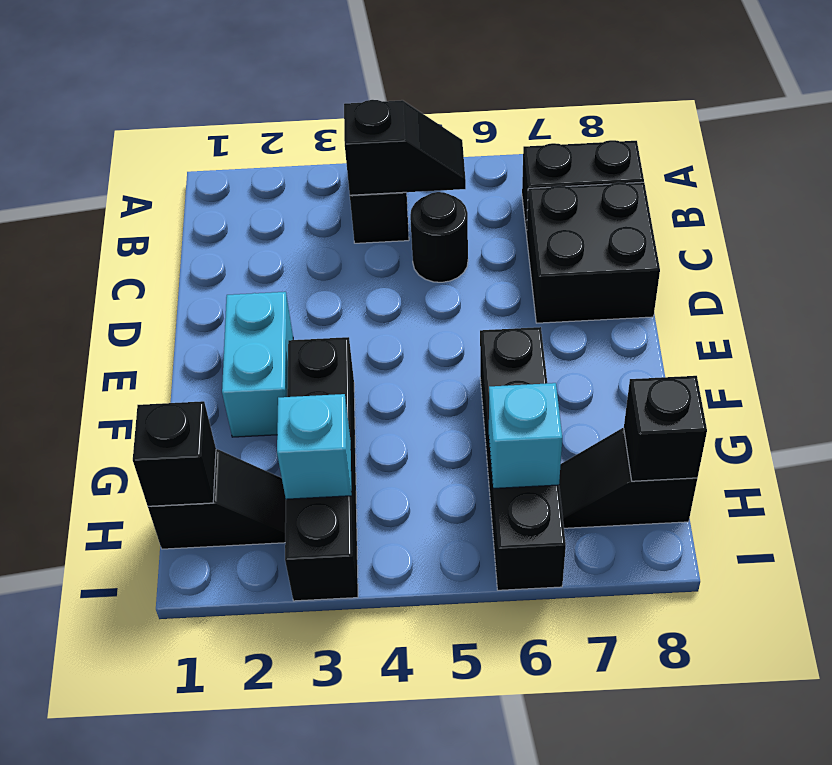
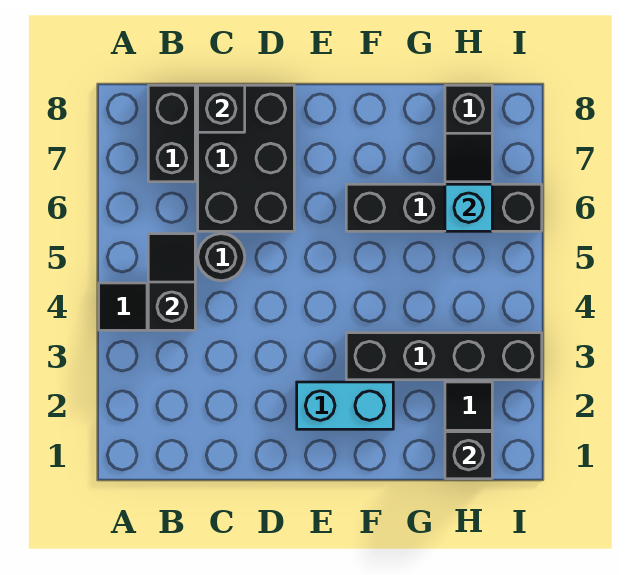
black 2x2 brick [527,182,660,323] -> black 2x3 brick [198,85,294,231]
cyan 1x1 brick [277,394,352,499] -> none
black 1x1 brick [624,376,707,481] -> black 1x1 brick moved to [198,85,245,132]

